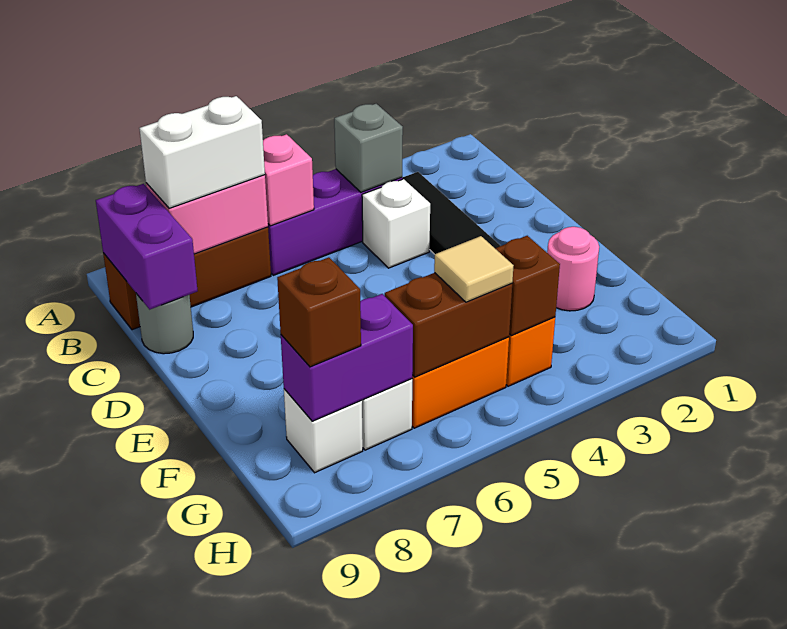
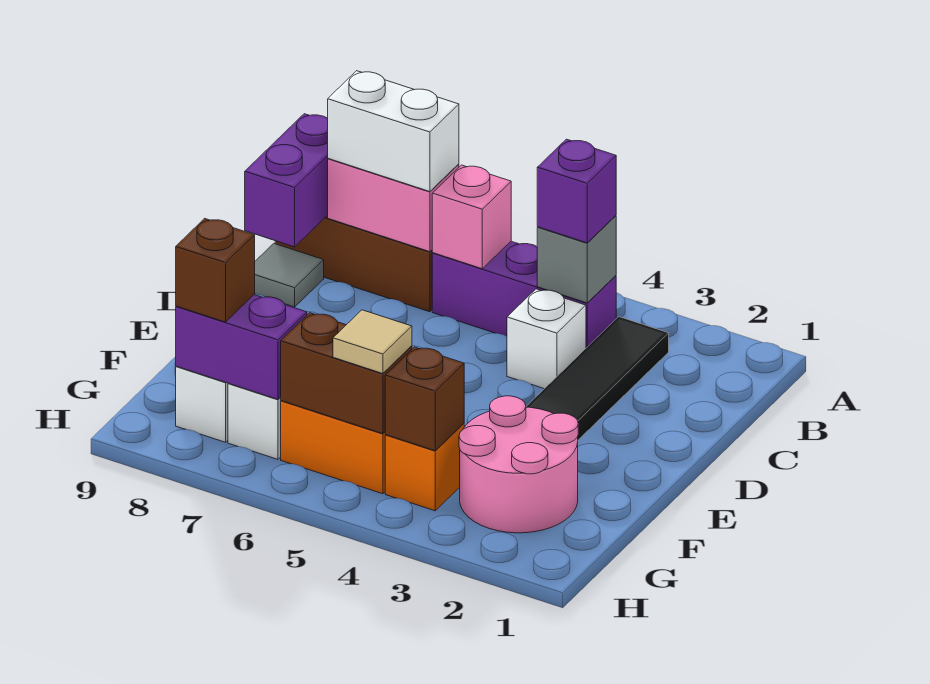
none -> purple 1x1 brick [537,139,616,243]
grey 1x1 round brick [136,294,193,354] -> grey 1x1 tile [255,244,324,307]
pink 1x1 round brick [547,227,599,311] -> pink 2x2 round brick [459,396,578,533]

